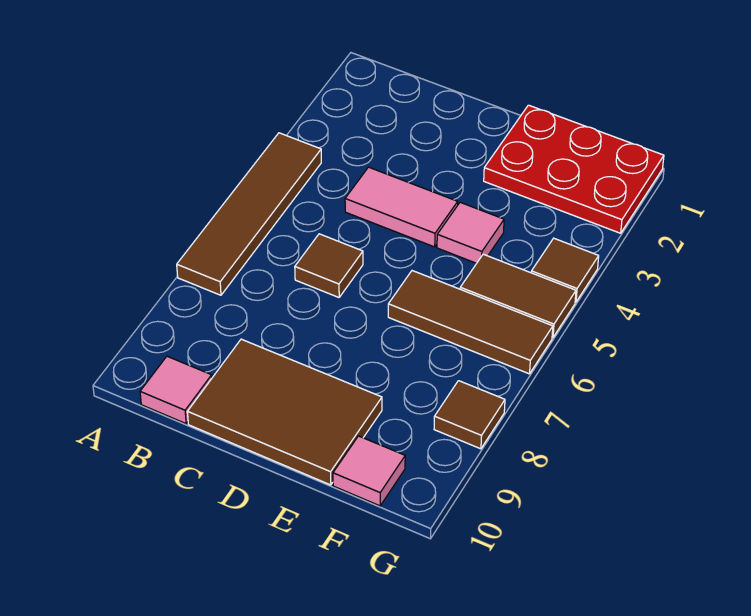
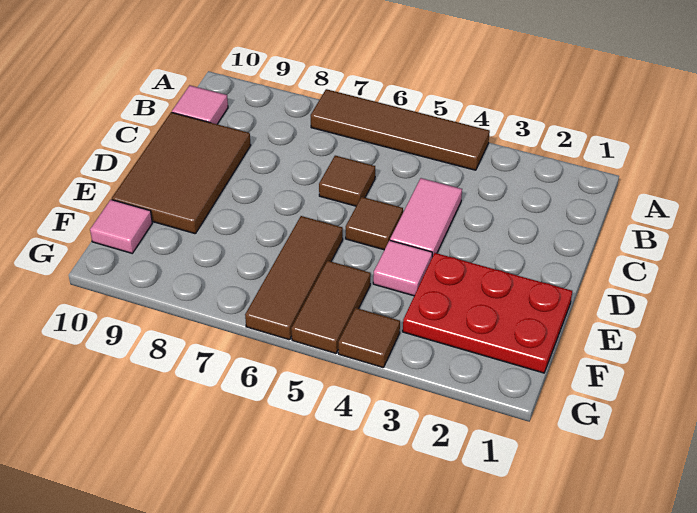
red 2x3 plate [484,105,664,233] -> red 2x3 plate turned to [403,253,572,373]
brown 1x1 tile [434,381,505,449] -> brown 1x1 tile moved to [346,197,403,250]

